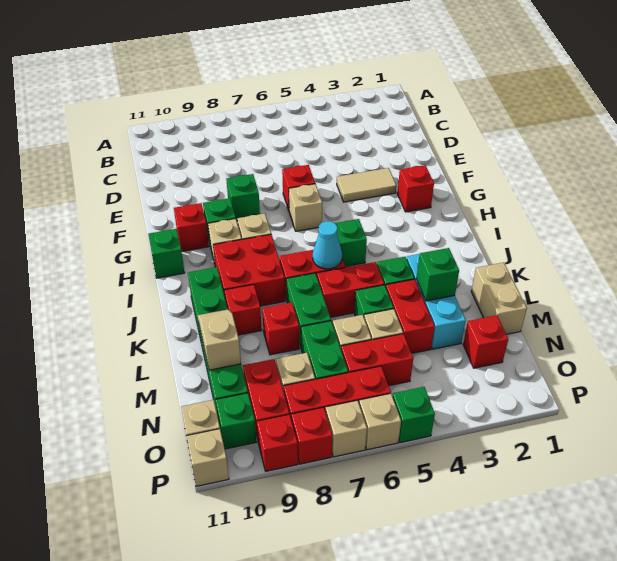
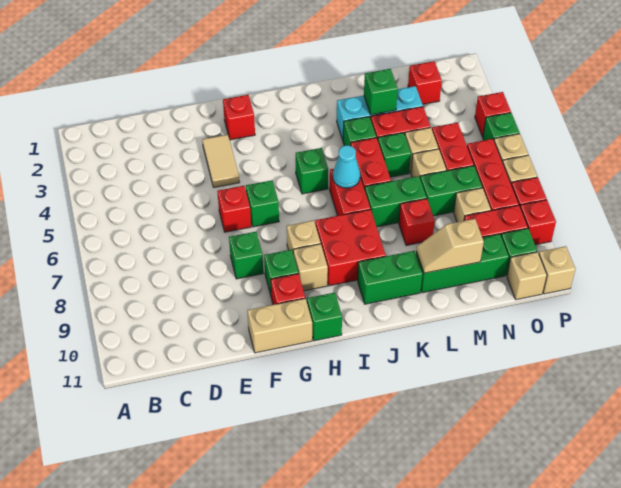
tan 1x1 brick [289,184,322,231] -> green 1x1 brick [246,180,279,227]
red 1x1 brick [224,284,262,335] -> red 1x1 brick moved to [475,92,511,137]
tan 1x2 brick [471,262,527,334] -> tan 1x2 brick moved to [247,298,312,353]

